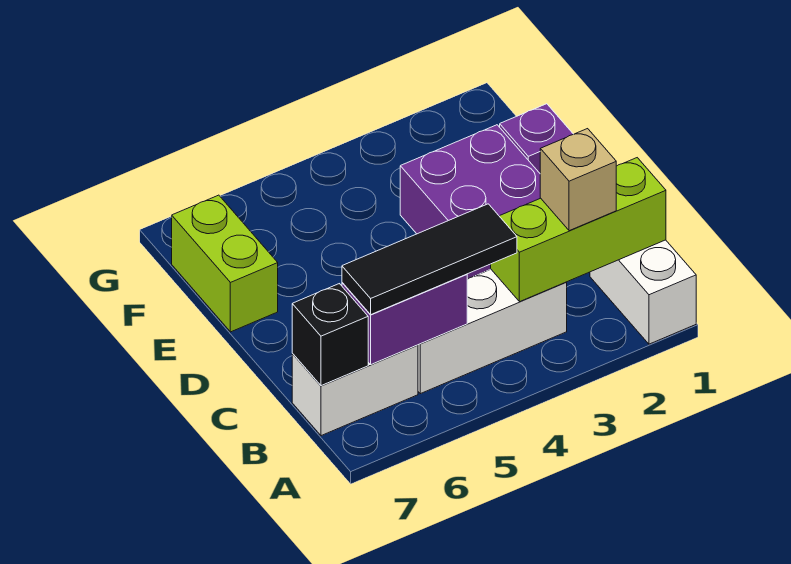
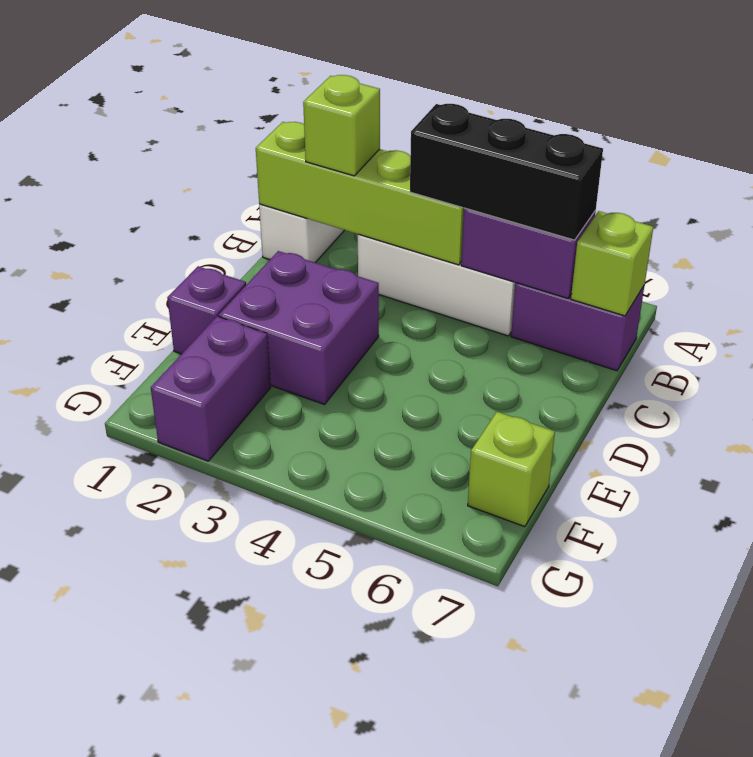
lime 1x3 brick [491,158,666,302] -> lime 1x4 brick [256,122,464,265]
tan 1x1 brick [540,129,616,231] -> lime 1x1 brick [303,75,380,176]
black 1x3 tile [342,204,517,314] -> black 1x3 brick [410,104,603,240]
white 1x2 brick [292,345,418,436] -> purple 1x2 brick [511,283,645,371]
black 1x1 brick [292,284,368,386] -> lime 1x1 brick [571,211,653,316]
lime 1x2 brick [172,195,278,332] -> lime 1x1 brick [468,412,555,527]
none -> purple 1x2 brick [151,316,271,461]

